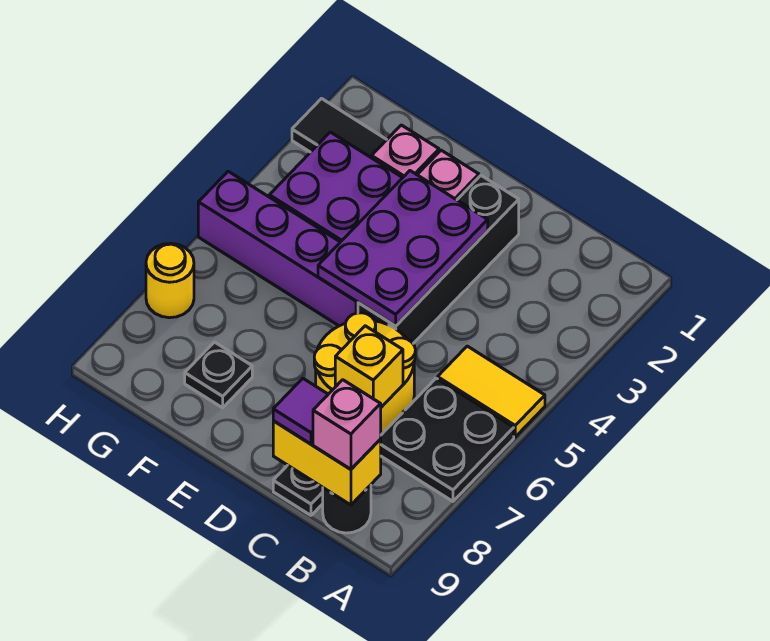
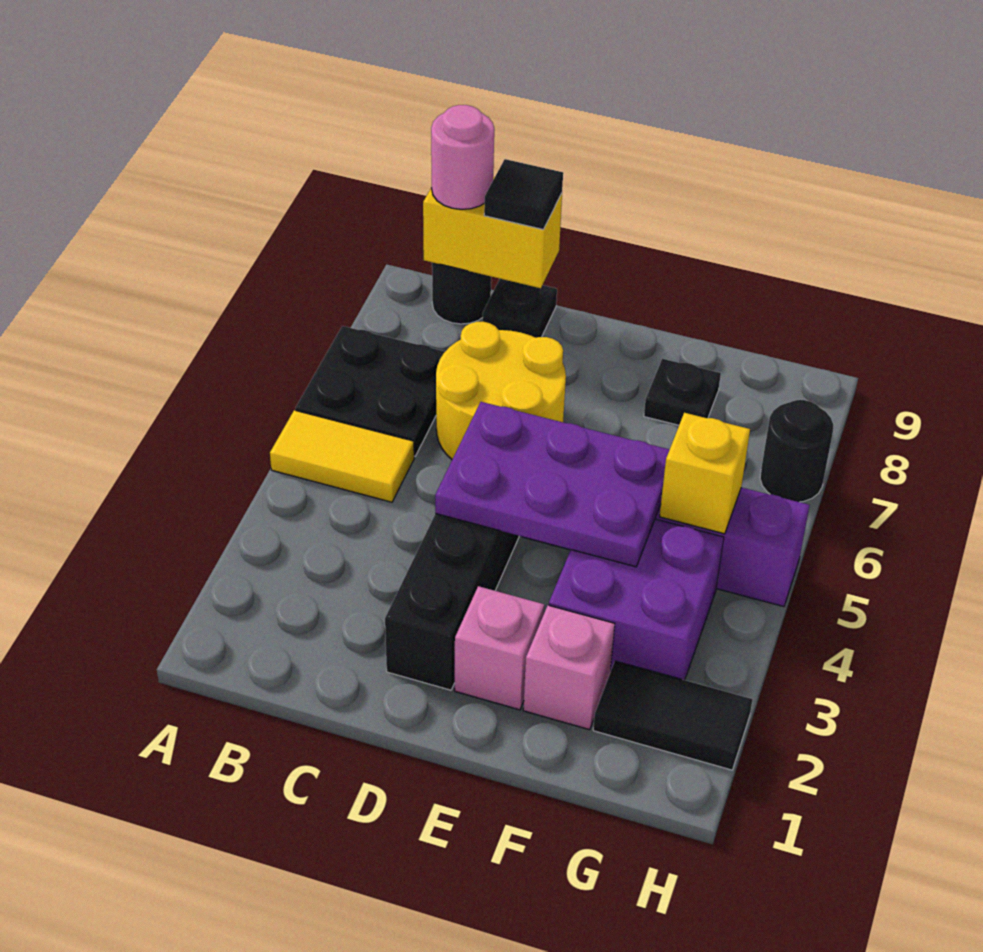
pink 1x1 brick [313,380,381,469] -> pink 1x1 round brick [431,105,494,209]
yellow 1x1 brick [335,326,403,407] -> yellow 1x1 brick moved to [659,413,750,534]
purple 1x1 tile [273,378,328,444] -> black 1x1 tile [484,159,563,229]
purple 2x3 plate [318,171,488,326] -> purple 2x3 plate turned to [435,402,670,567]
yellow 1x1 round brick [146,243,194,318] -> black 1x1 round brick [760,400,833,502]

